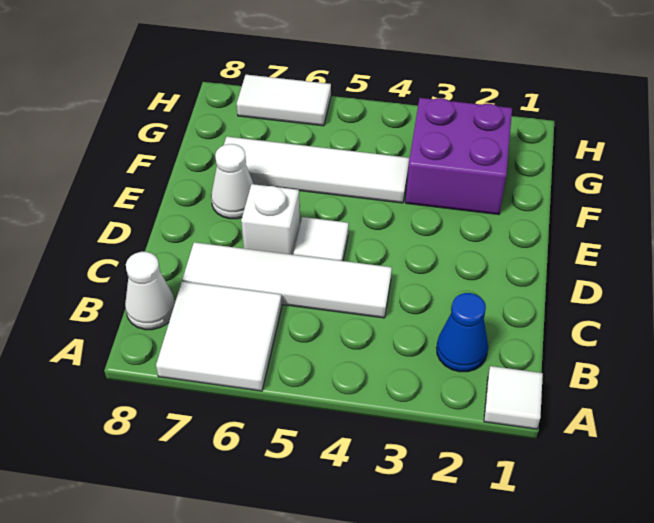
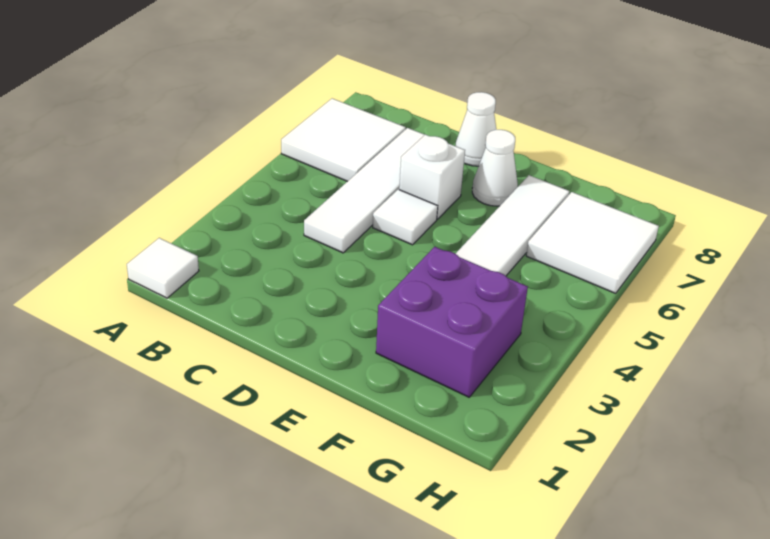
blue 1x1 cone [436,293,488,372] -> none
white 1x1 cone [125,252,175,330] -> white 1x1 cone moved to [455,92,496,166]
white 1x2 tile [237,75,331,126] -> white 2x2 tile [526,192,659,293]

